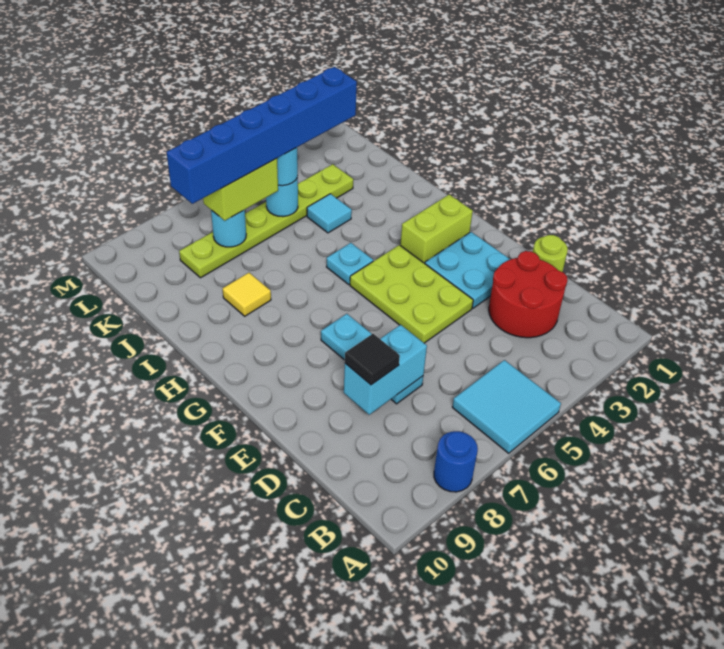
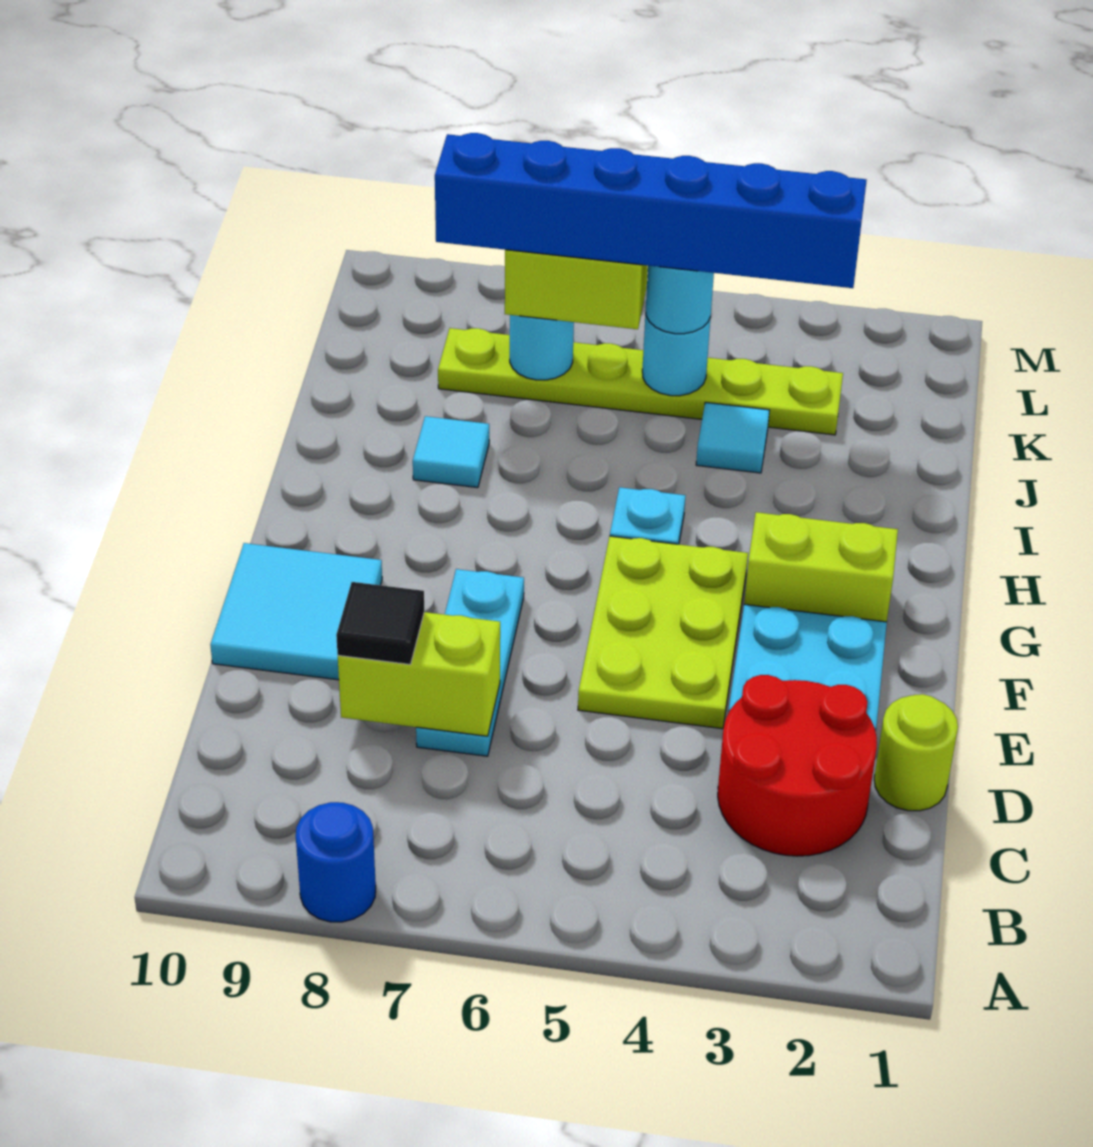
cyan 2x2 tile [452,360,561,453] -> cyan 2x2 tile moved to [210,543,382,680]
cyan 1x2 brick [344,325,427,415] -> lime 1x2 brick [338,612,500,736]
yellow 1x1 tile [223,273,271,316] -> cyan 1x1 tile [413,416,489,488]

